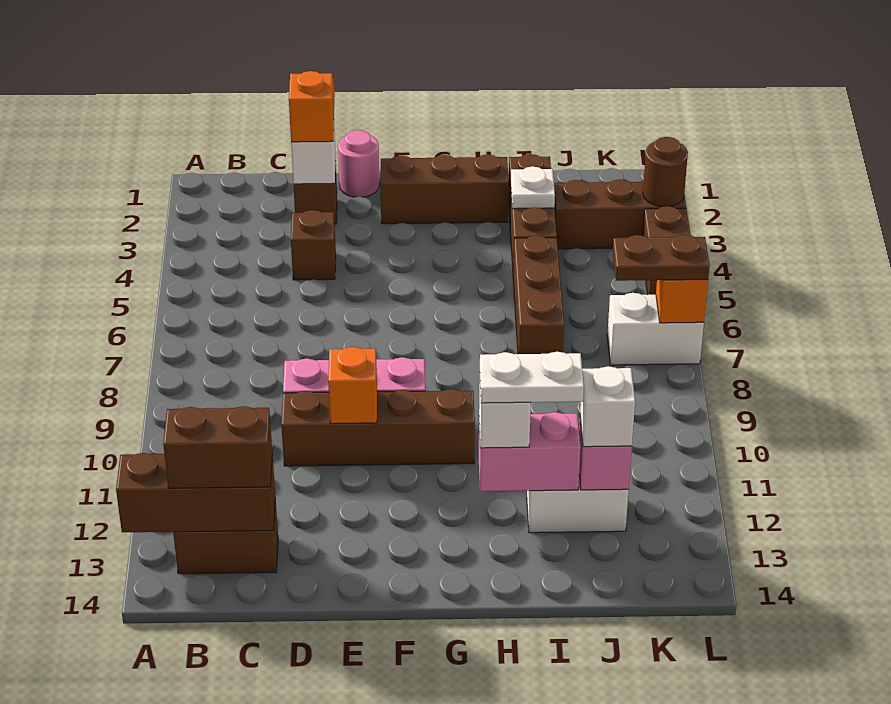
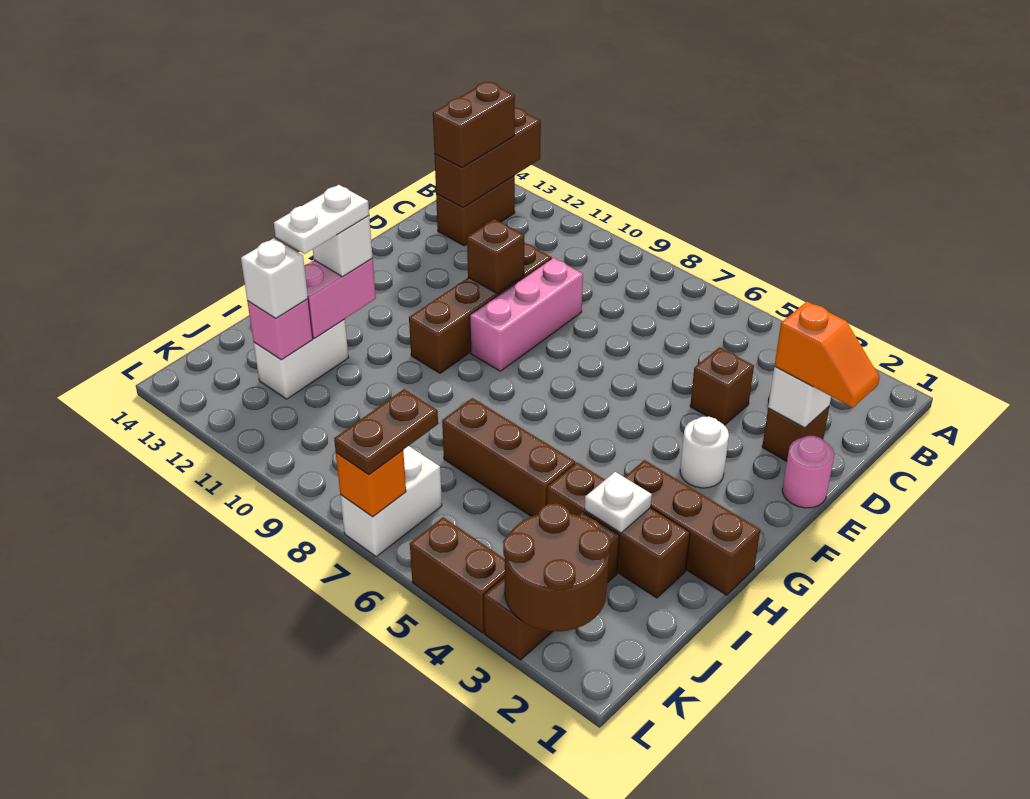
orange 1x1 brick [328,347,377,424] -> brown 1x1 brick [467,219,524,293]
brown 1x3 brick [380,155,509,224] -> brown 1x3 brick turned to [625,460,760,595]
none -> white 1x1 round brick [680,416,729,488]
brown 1x1 round brick [643,137,688,207] -> brown 2x2 round brick [503,503,611,631]

